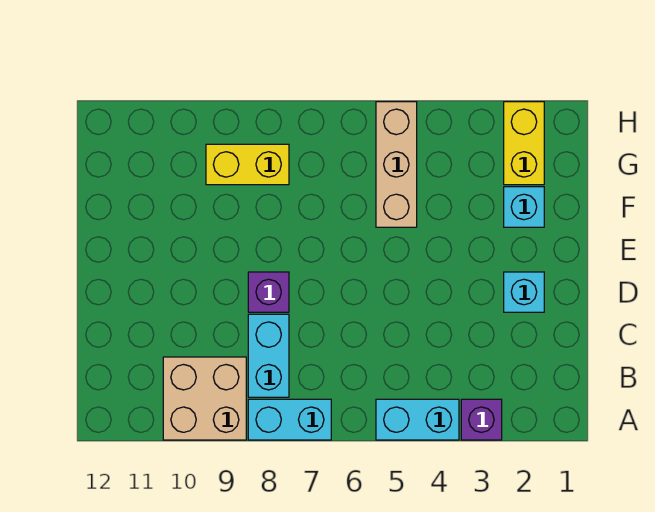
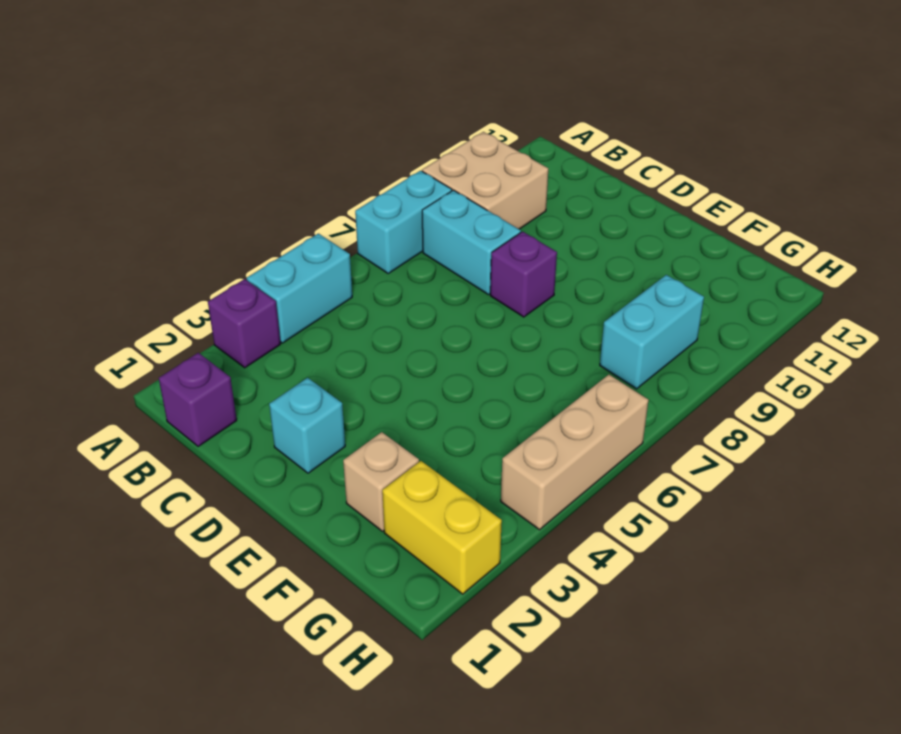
none -> purple 1x1 brick [159,353,237,447]
cyan 1x1 brick [504,187,544,227] -> tan 1x1 brick [343,432,419,531]
tan 1x3 brick [376,102,417,227] -> tan 1x3 brick turned to [501,375,649,530]
yellow 1x2 brick [206,144,289,185] -> cyan 1x2 brick [600,275,704,389]

